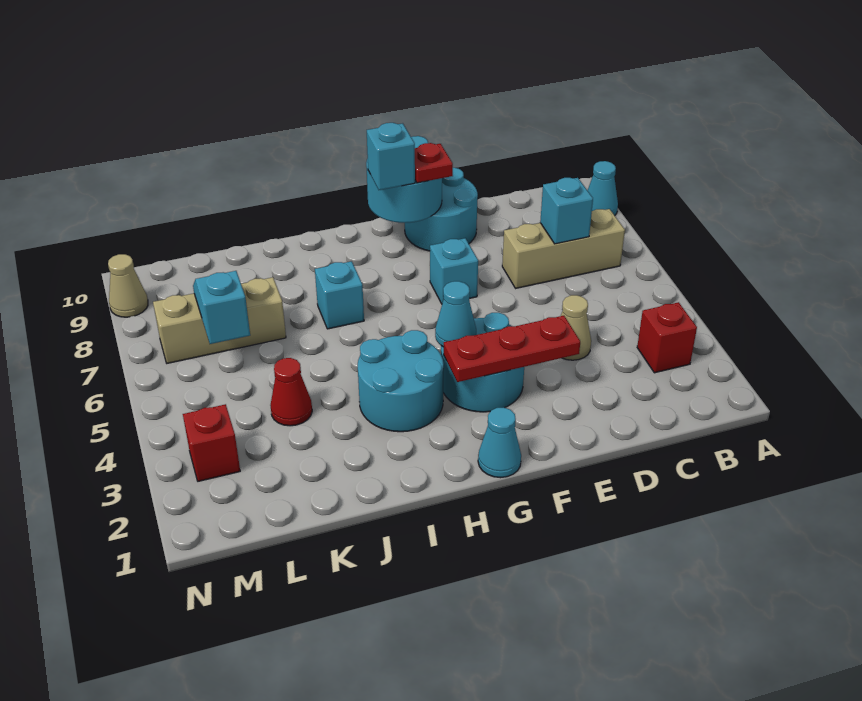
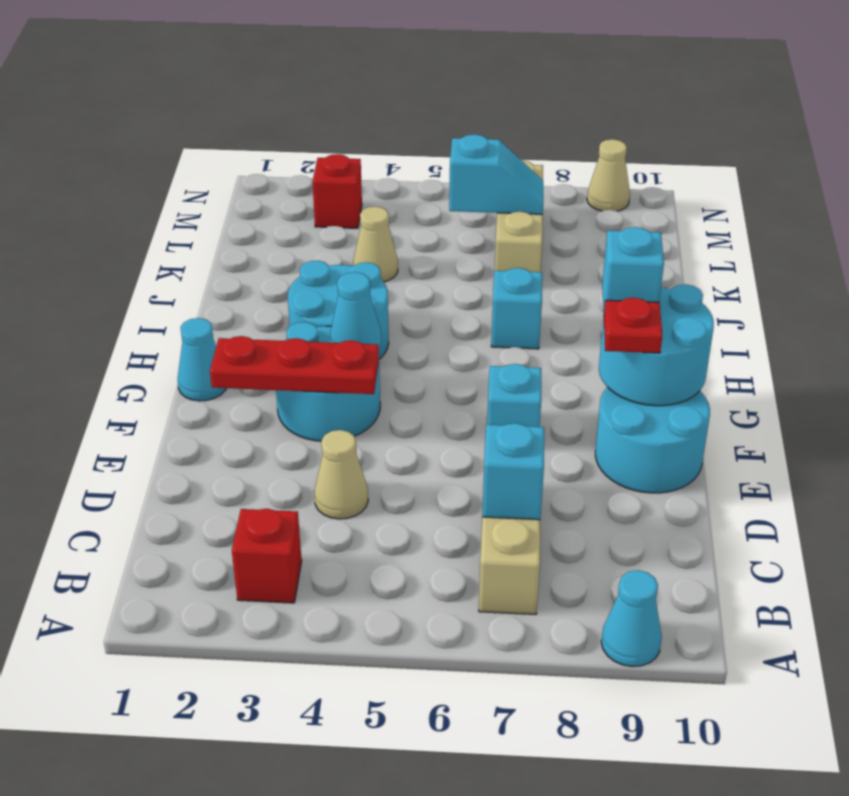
red 1x3 plate [444,316,580,382] -> red 1x3 plate turned to [210,336,379,394]
red 1x1 cone [270,358,312,426] -> tan 1x1 cone [353,207,398,282]

